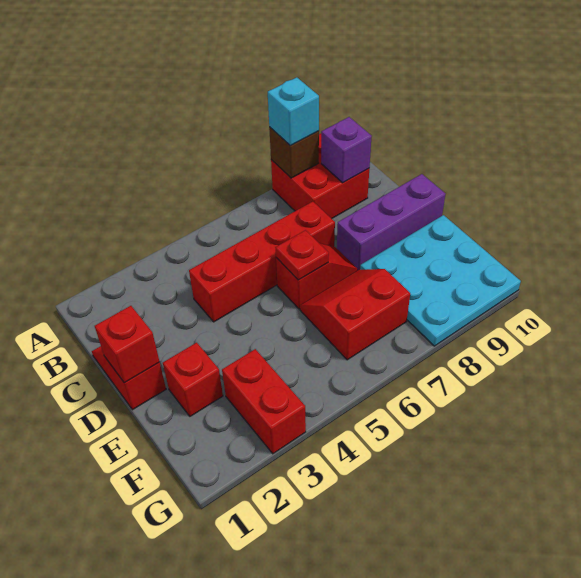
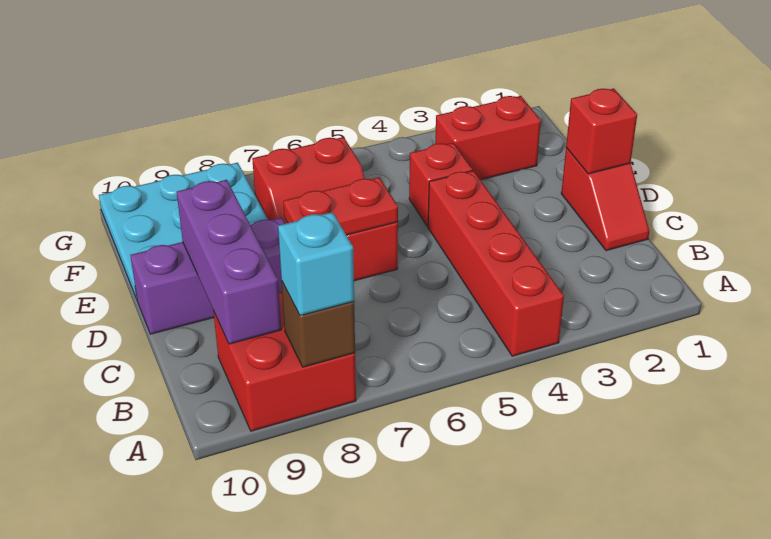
purple 1x1 brick [321,117,372,183] -> purple 1x3 brick [177,180,281,344]
red 1x4 brick [189,202,335,322] -> red 1x4 brick turned to [428,171,564,356]
red 1x1 plate [275,230,329,280] -> red 1x2 plate [283,177,398,235]
red 1x1 brick [163,343,223,416] -> red 1x1 brick moved to [409,143,472,226]
red 1x2 brick [222,349,306,454] -> red 1x2 brick turned to [435,96,541,180]

